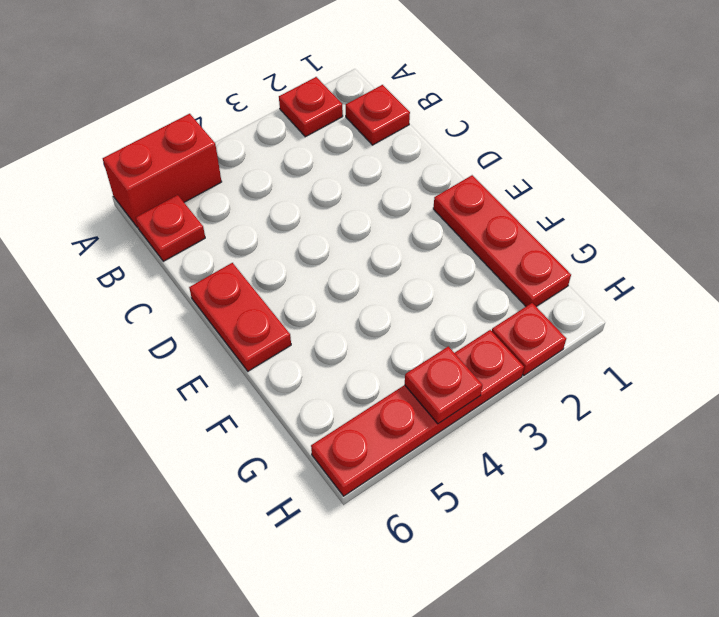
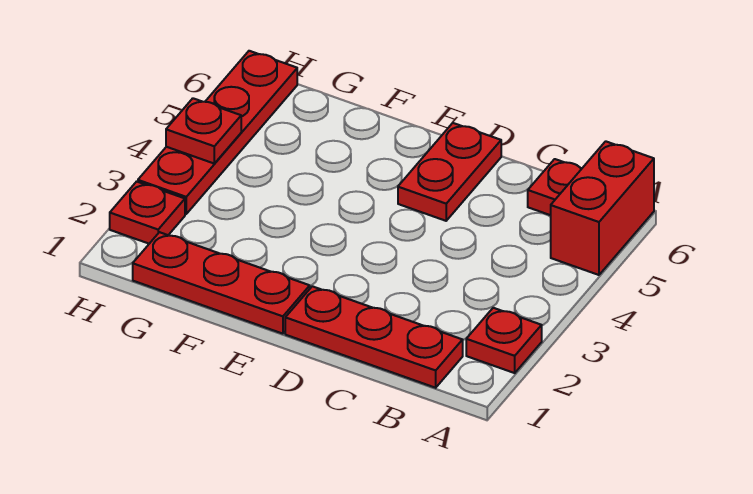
red 1x1 plate [346,85,410,145] -> red 1x3 plate [285,286,463,388]
red 1x2 plate [189,263,291,371] -> red 1x2 plate turned to [398,123,501,221]

